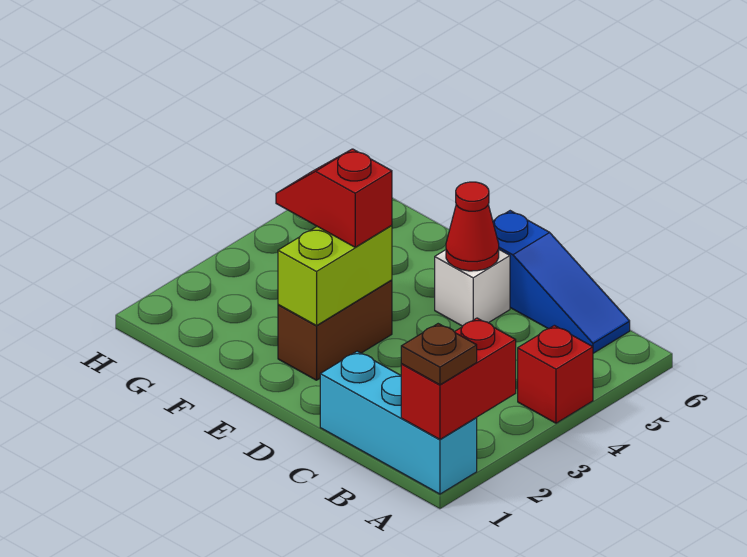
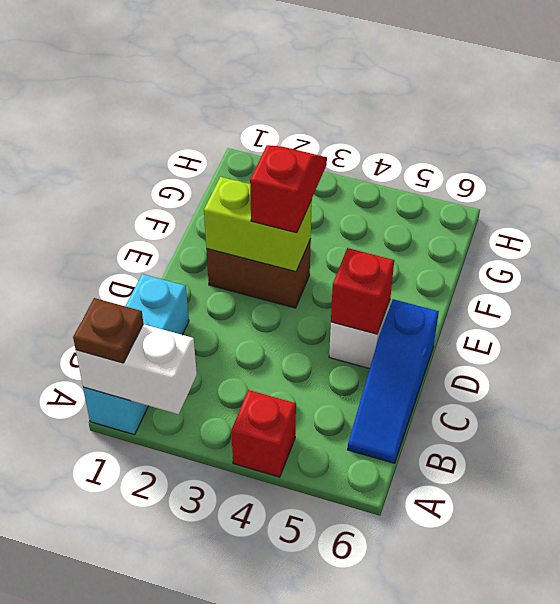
red 1x2 brick [401,318,516,439] -> white 1x2 brick [76,324,197,414]
red 1x1 cone [446,182,499,271] -> red 1x1 brick [331,248,394,334]

